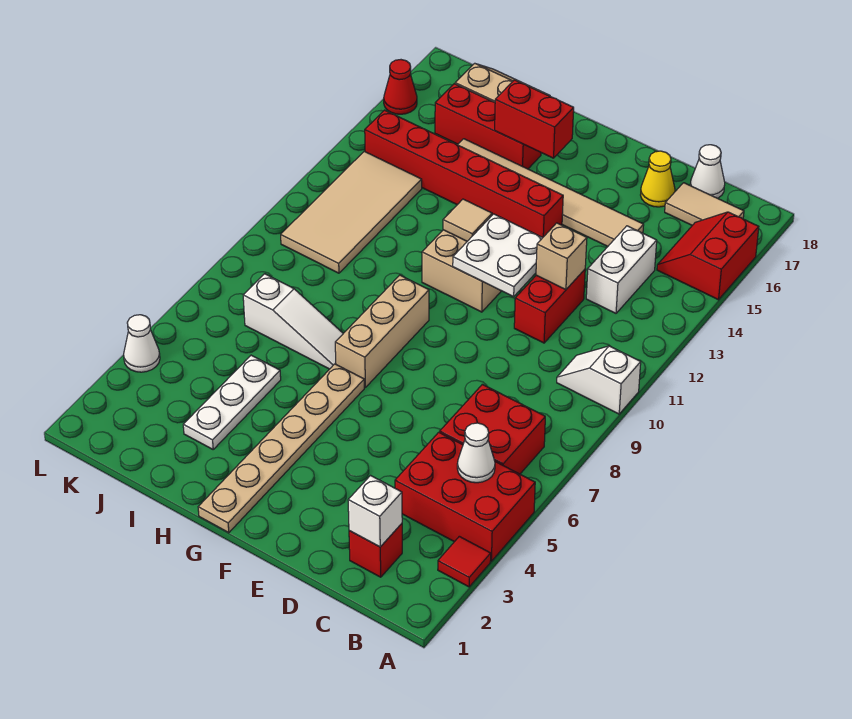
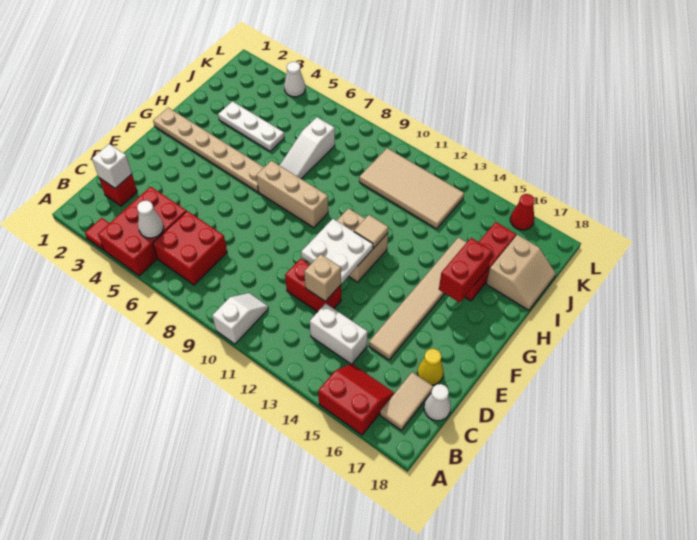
red 1x6 brick [365,110,563,237] -> none

